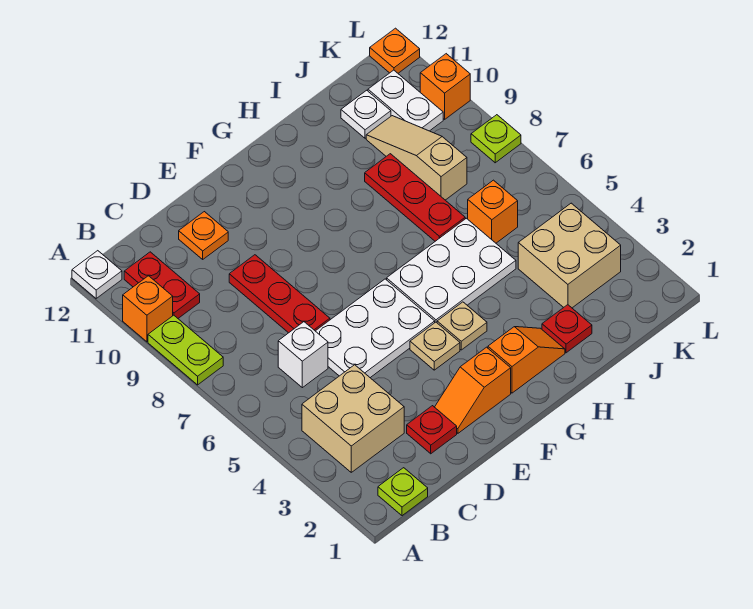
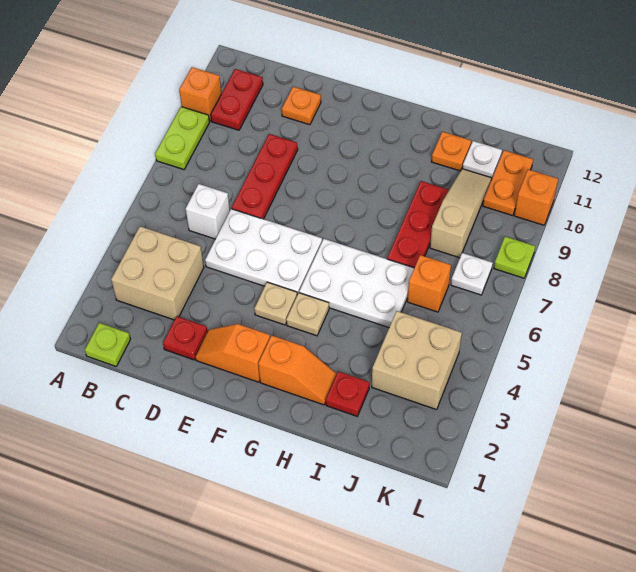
white 1x1 plate [72,251,122,299] -> white 1x1 plate moved to [451,253,493,295]
white 1x2 plate [368,70,443,131] -> orange 1x2 plate [483,150,533,215]
orange 1x1 plate [370,28,420,73] -> orange 1x1 plate moved to [432,132,471,171]

